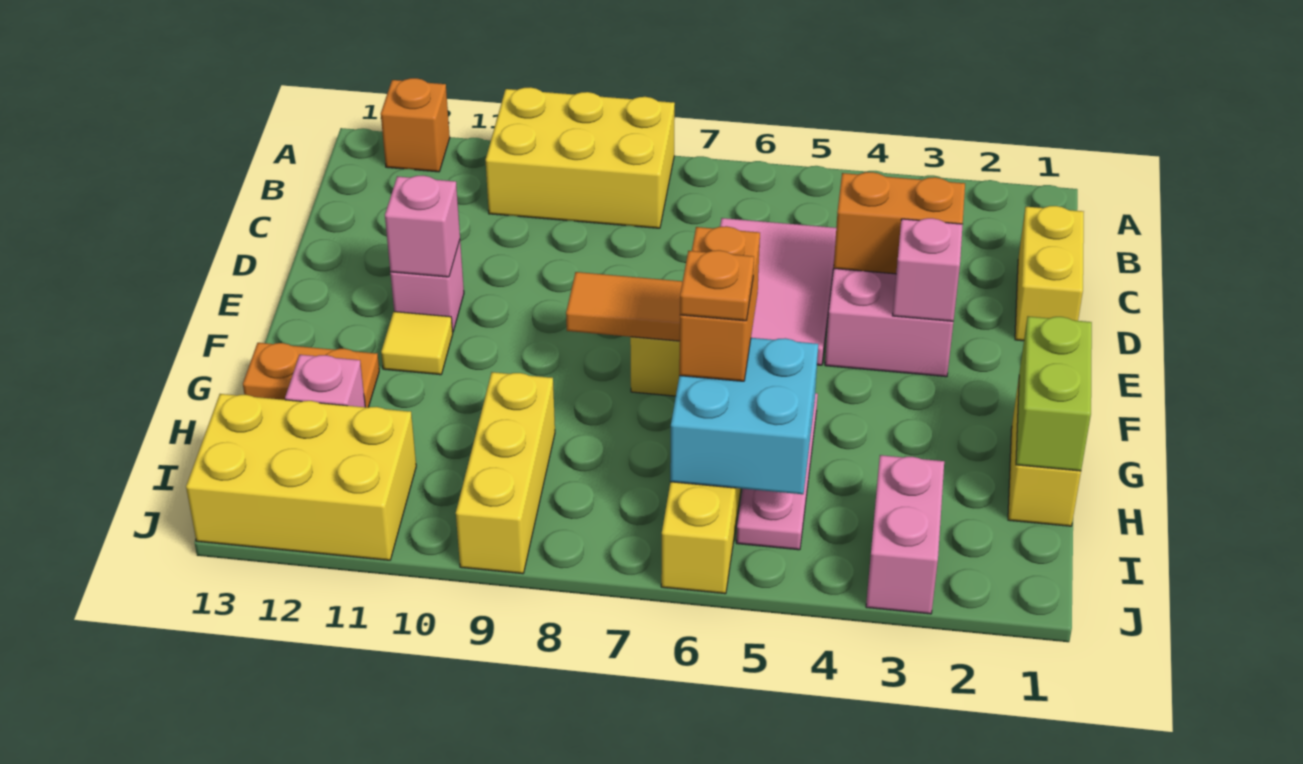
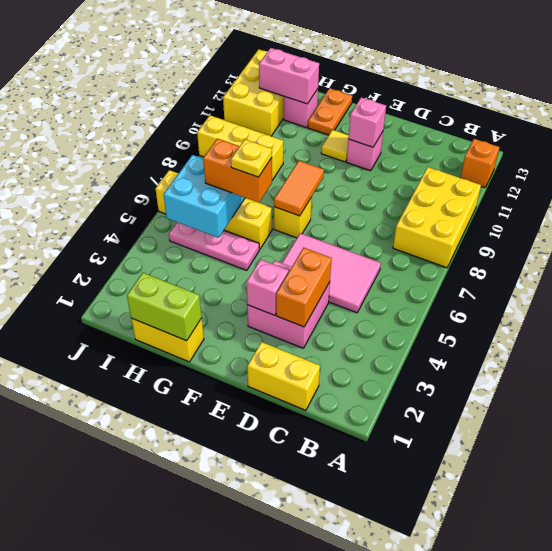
none -> yellow 1x1 plate [231,139,272,177]
orange 1x1 plate [680,250,754,321] -> none
pink 1x2 brick [866,455,944,614] -> pink 1x2 brick moved to [259,48,319,104]

